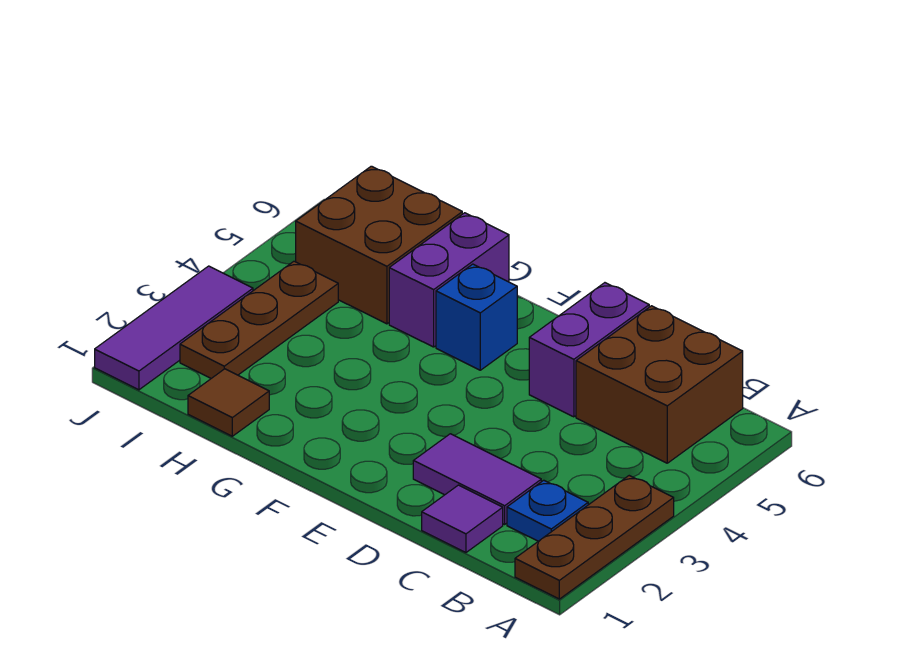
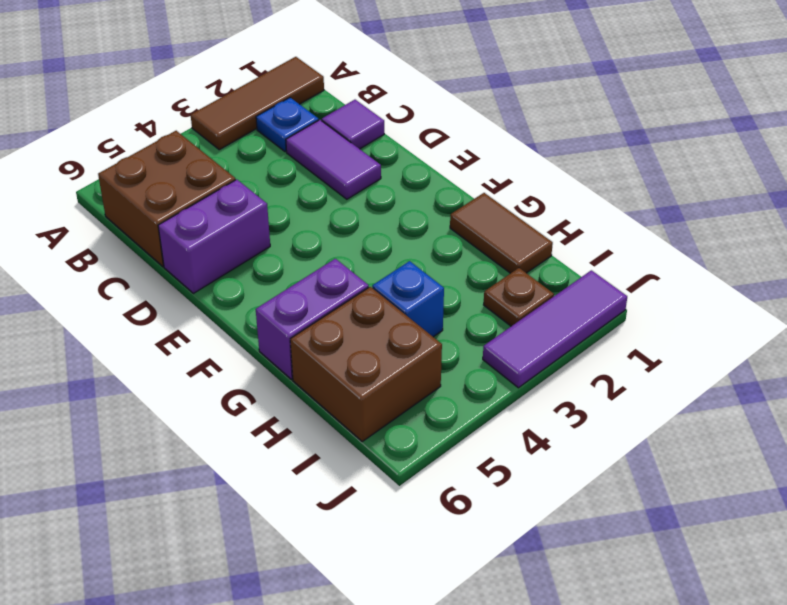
brown 1x3 plate [515,476,674,599] -> brown 1x3 tile [191,57,324,150]
blue 1x1 brick [436,264,517,370] -> blue 1x1 brick moved to [372,261,444,337]
brown 1x1 tile [188,369,269,436] -> brown 1x2 tile [450,193,553,273]
brown 1x3 plate [180,261,338,378] -> brown 1x1 plate [484,268,554,326]

